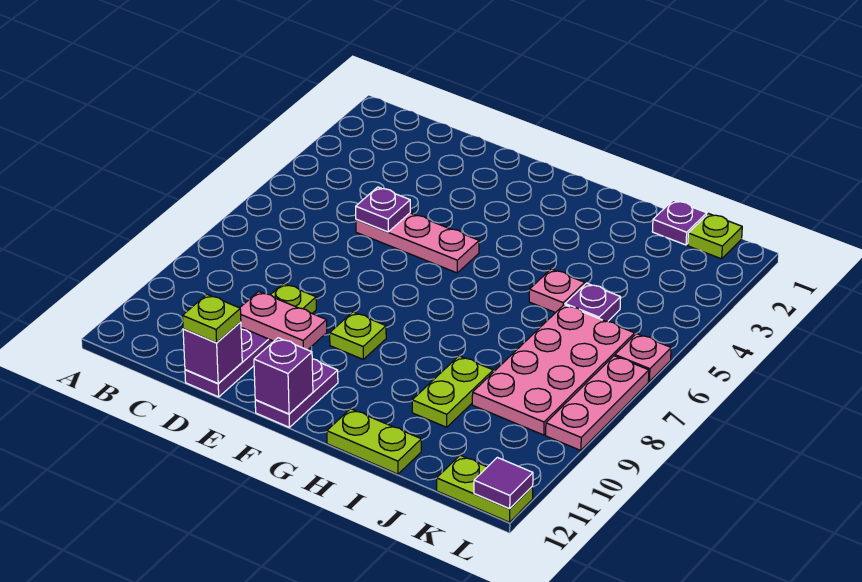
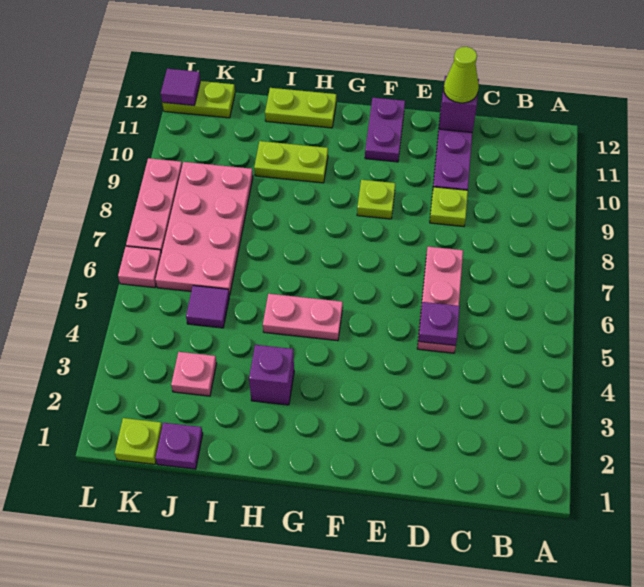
pink 1x3 plate [356,213,479,273] -> pink 1x3 plate turned to [417,247,463,353]
pink 1x2 plate [240,291,327,350] -> pink 1x2 plate moved to [263,294,343,341]
lime 1x1 plate [183,294,241,343] -> lime 1x1 cone [444,47,479,103]
purple 1x1 brick [254,338,313,414] -> purple 1x1 brick moved to [249,345,294,405]
pink 1x1 plate [529,269,585,313] -> pink 1x1 plate moved to [171,352,217,396]
lime 1x2 plate [412,356,493,427] -> lime 1x2 plate turned to [254,141,328,183]
purple 1x1 plate [565,283,621,321] -> purple 1x1 tile [186,286,229,328]

